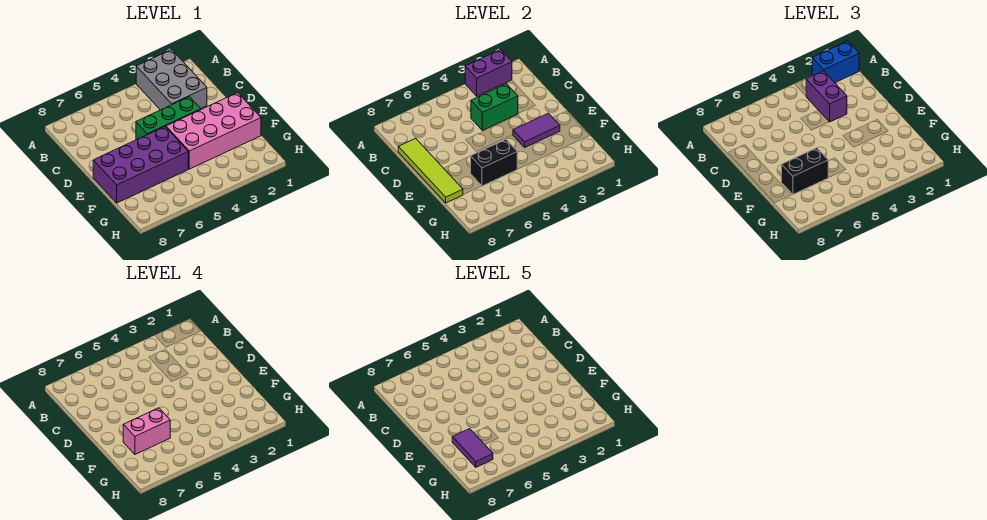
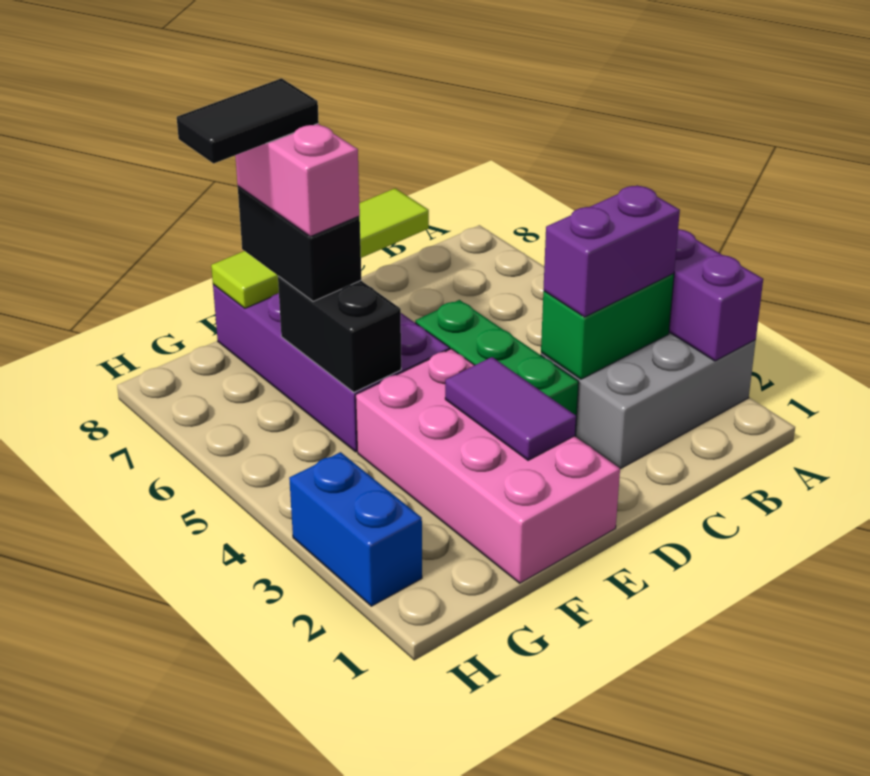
blue 1x2 brick [812,41,859,83] -> blue 1x2 brick moved to [289,452,422,606]
green 1x2 brick [471,84,518,130] -> green 1x2 brick turned to [541,274,674,379]
purple 1x2 tile [452,429,493,467] -> black 1x2 tile [177,78,319,163]

